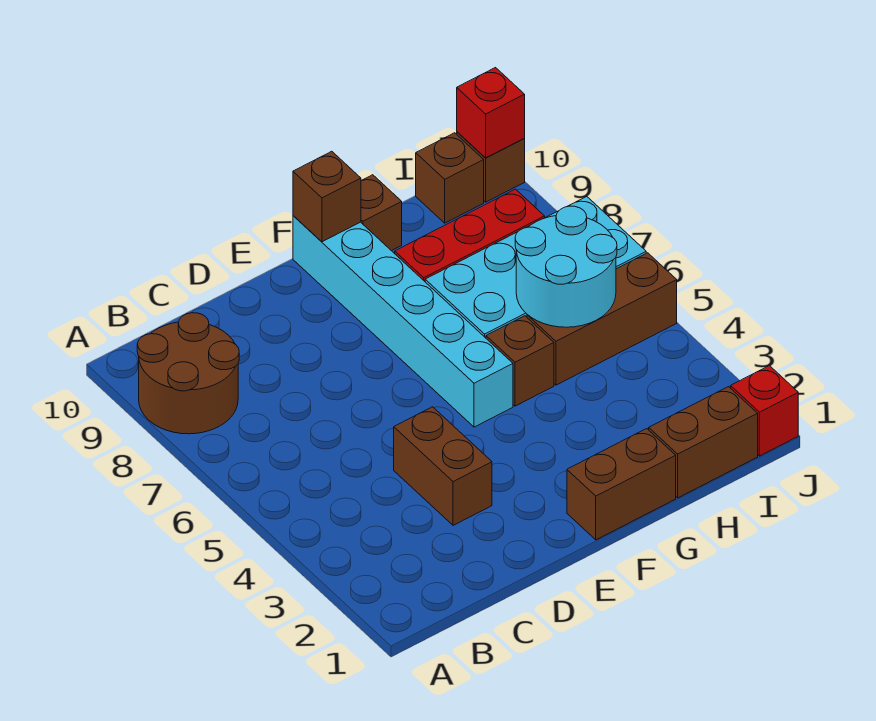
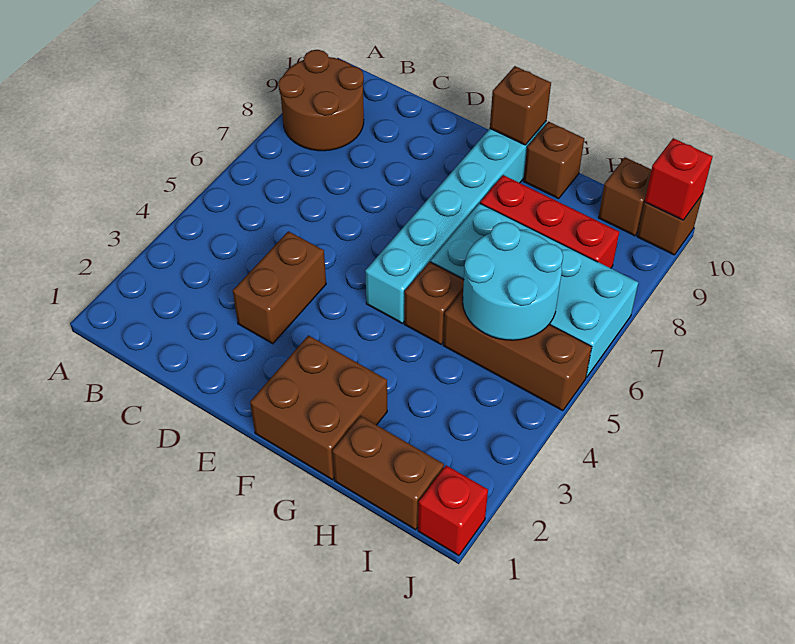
brown 1x2 brick [567,429,676,540] -> brown 2x2 brick [250,335,387,480]

